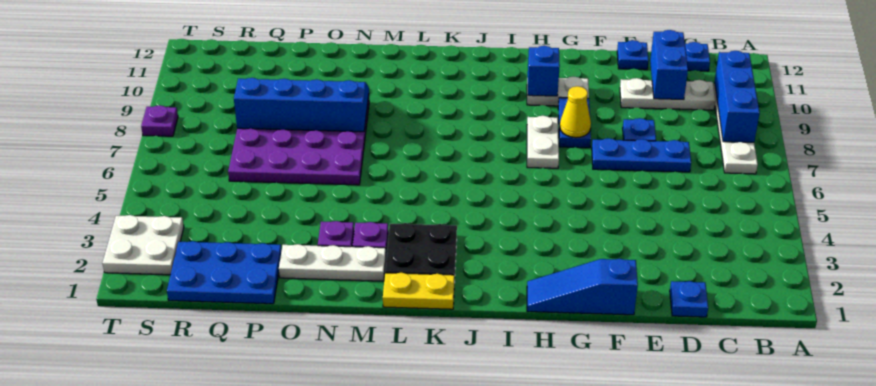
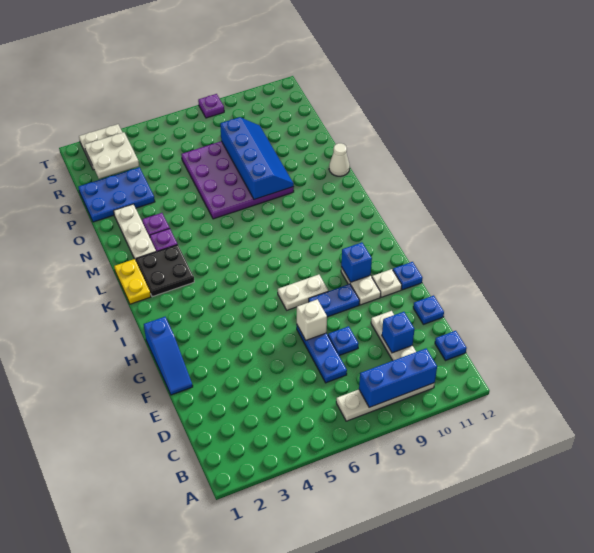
blue 1x1 plate [670,281,708,317] -> blue 1x1 plate moved to [393,262,422,290]
blue 1x2 brick [650,30,688,100] -> blue 1x1 brick [382,312,414,353]
blue 1x3 slope [527,259,638,315] -> blue 1x3 slope turned to [144,317,193,395]
none -> white 1x1 brick [297,299,327,340]
yellow 1x1 cone [560,86,591,138] -> none
none -> white 1x1 plate [372,269,402,297]
none -> white 1x1 cone [329,143,350,176]
blue 2x3 plate [167,241,282,304] -> blue 2x3 plate turned to [79,167,155,222]
none -> white 2x2 plate [85,132,139,179]

